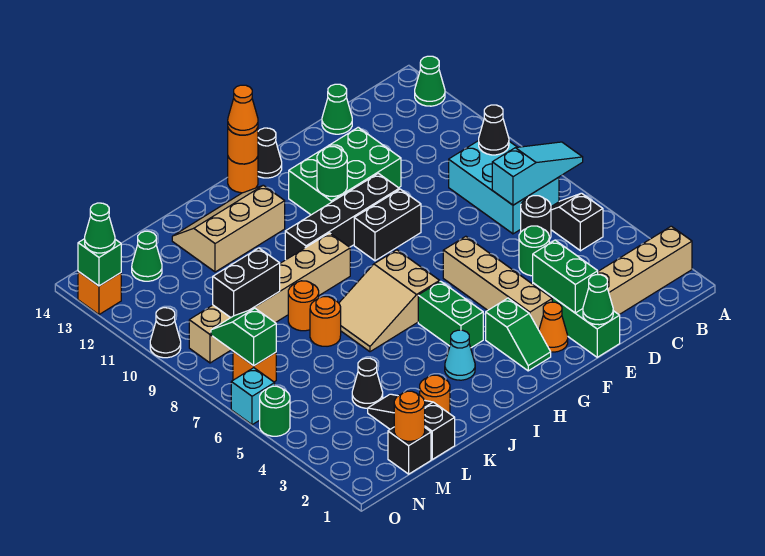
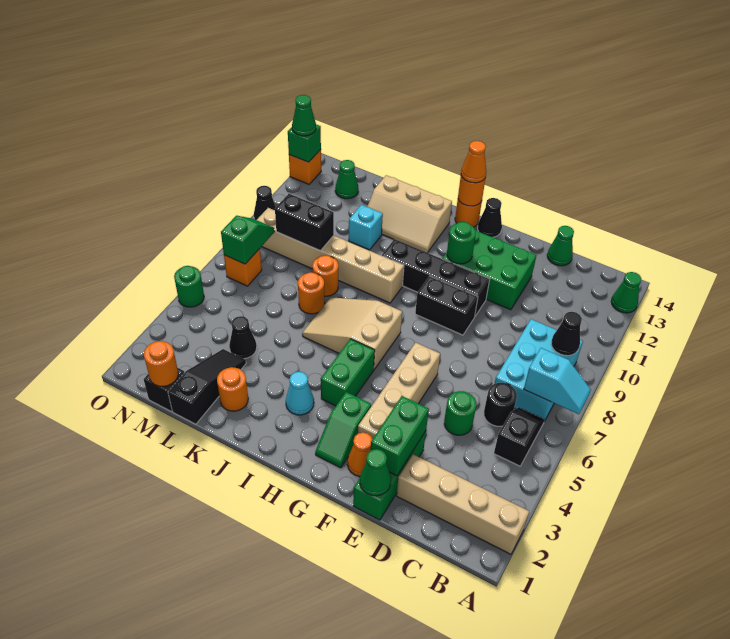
cyan 1x3 slope [492,142,583,205] -> cyan 1x2 slope [524,348,591,414]
tan 2x3 slope [172,185,285,272] -> tan 2x3 slope turned to [367,175,452,253]
cyan 1x1 brick [231,368,275,425] -> cyan 1x1 brick moved to [349,205,383,250]

